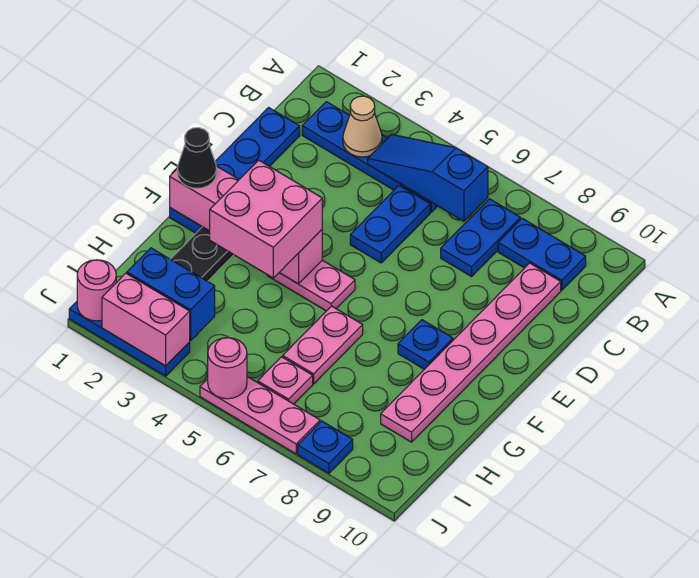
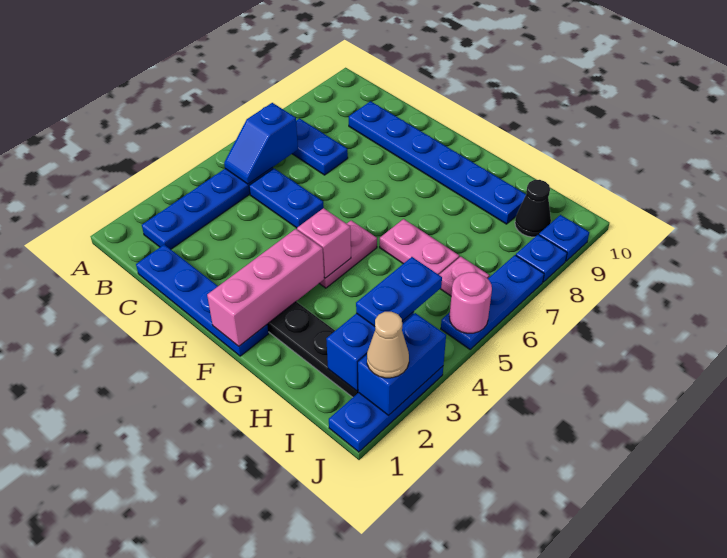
tan 1x1 cone [343,96,382,157] -> tan 1x1 cone moved to [367,312,409,378]
blue 1x3 slope [368,134,488,221] -> blue 1x2 slope [224,103,298,184]
blue 1x2 plate [498,218,586,290] -> blue 1x2 plate moved to [356,257,442,326]
pink 1x6 plate [381,263,561,442] -> blue 1x6 plate [349,101,526,224]
black 1x1 cone [177,128,217,188] -> black 1x1 cone moved to [515,180,551,237]
pink 2x2 brick [210,160,322,278] -> none
blue 1x1 plate [398,320,453,369] -> blue 1x1 plate moved to [539,215,589,261]
pink 1x1 round brick [77,260,116,321] -> none
pink 1x2 brick [102,273,190,366] -> blue 1x2 brick [358,313,446,415]
pink 1x3 plate [200,377,320,454] -> blue 1x3 plate [441,255,544,349]

